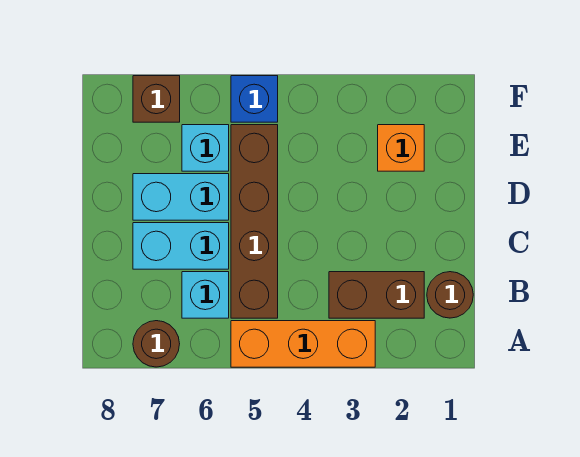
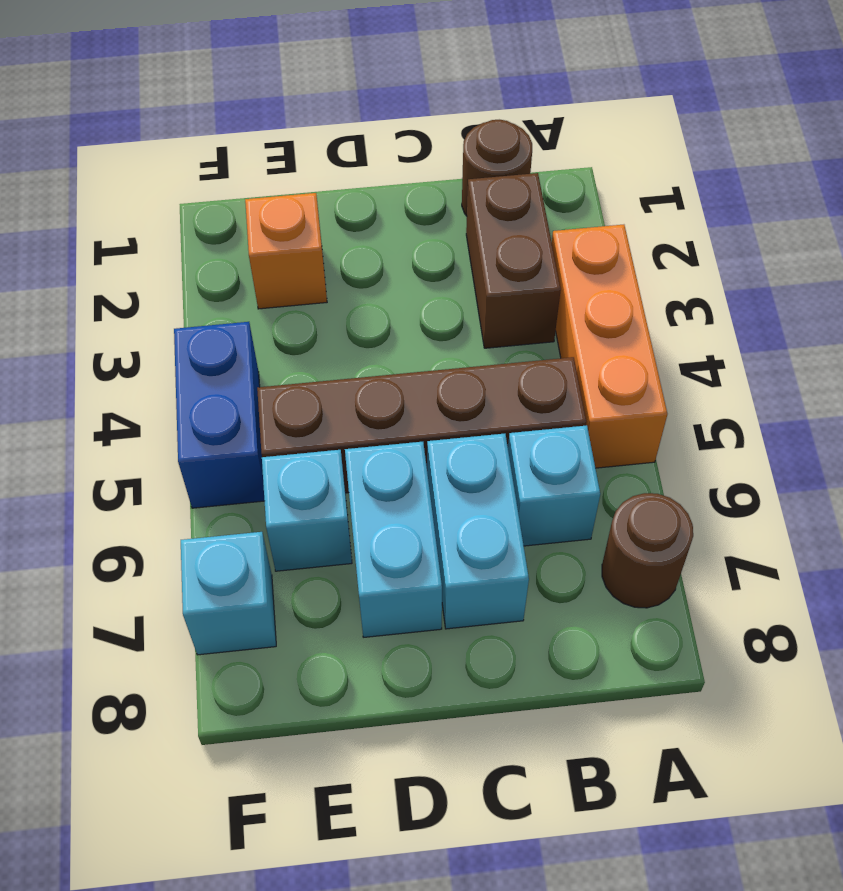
blue 1x1 brick [231,76,278,122] -> blue 1x2 brick [174,322,264,508]
brown 1x1 brick [133,76,180,122] -> cyan 1x1 brick [181,532,276,655]

